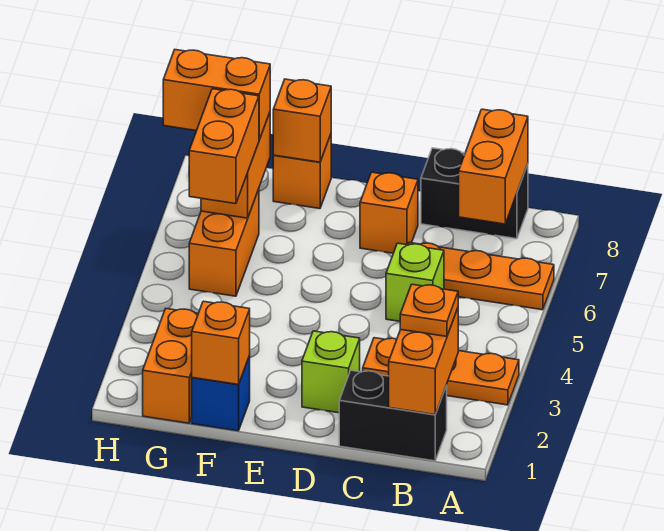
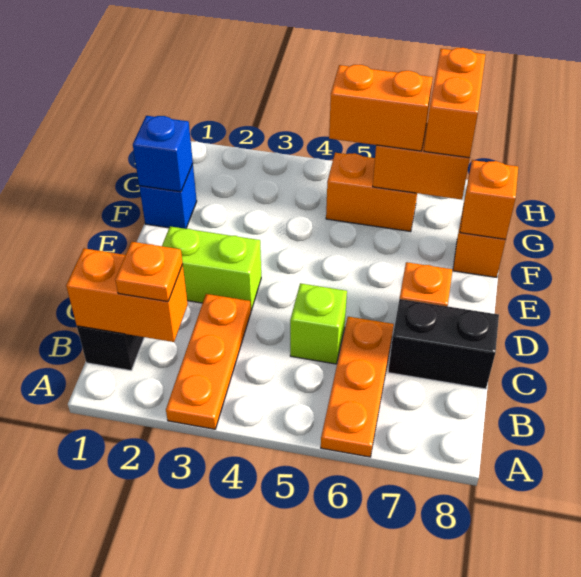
orange 1x2 brick [459,109,528,224] -> none
black 1x2 brick [421,148,528,239] -> black 1x2 brick turned to [388,299,499,389]
lime 1x1 brick [302,331,360,413] -> lime 1x2 brick [162,226,261,310]
orange 1x1 brick [192,301,250,385] -> blue 1x1 brick [133,116,193,192]
orange 1x2 brick [143,309,198,423] -> none

